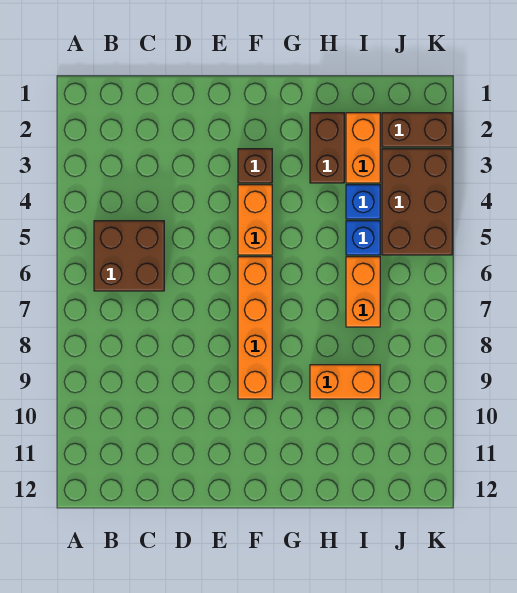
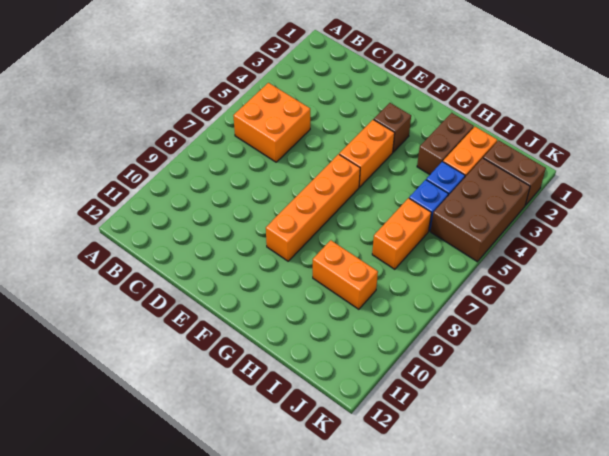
brown 2x2 brick [94,221,164,291] -> orange 2x2 brick [233,83,310,162]

